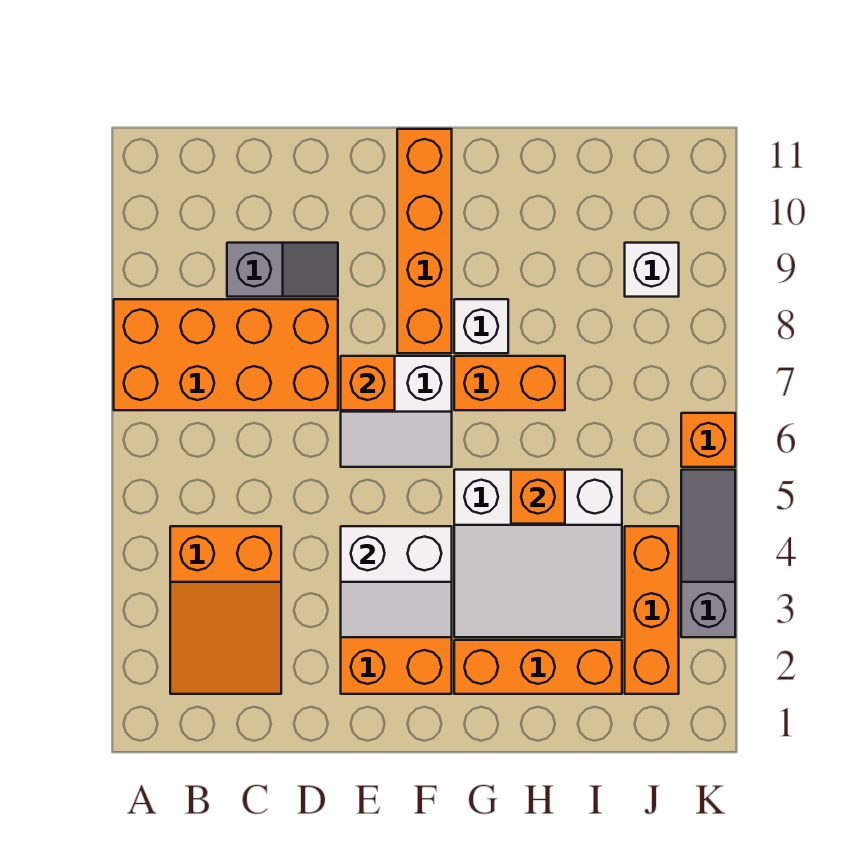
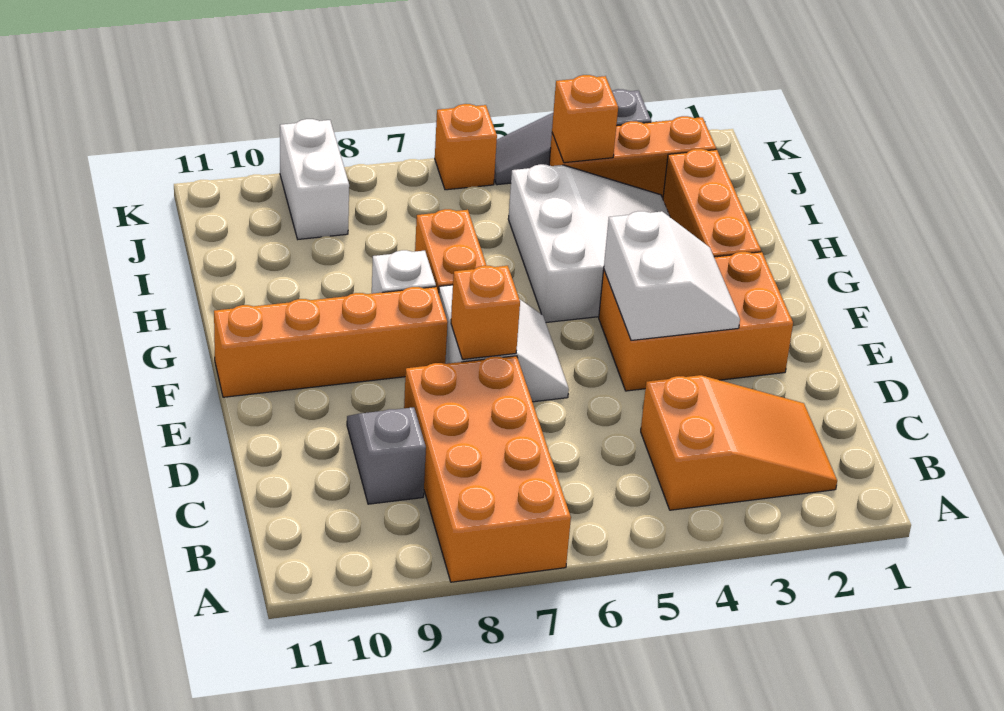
orange 1x1 brick [511,470,565,524] -> orange 1x1 brick moved to [552,75,618,163]
white 1x1 brick [625,243,679,297] -> white 1x2 brick [280,119,349,239]

